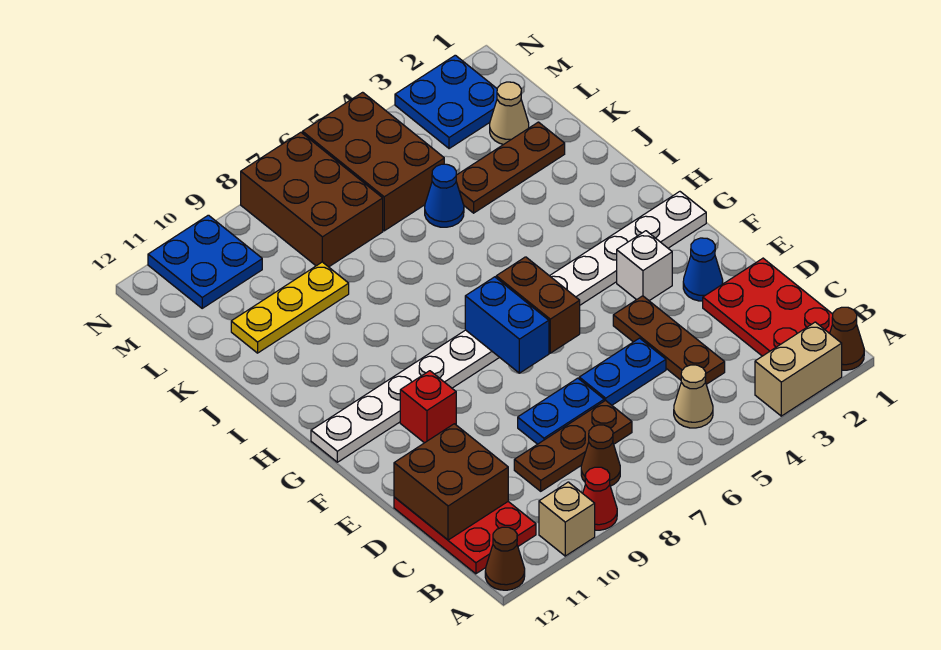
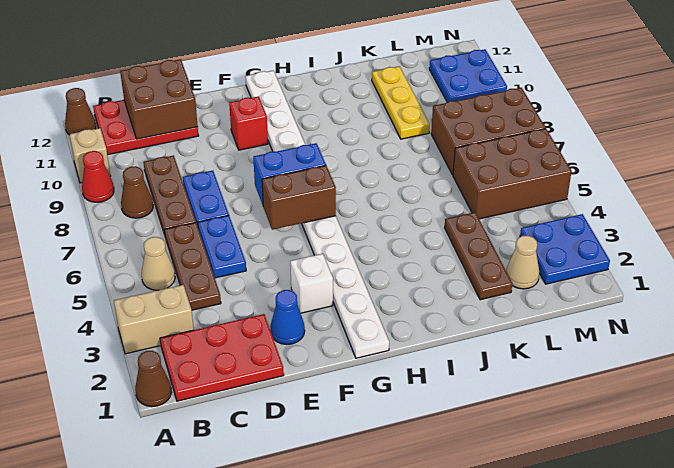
tan 1x2 brick [755,322,842,416] -> tan 1x2 brick turned to [114,285,194,354]
brown 1x3 plate [613,296,725,384] -> brown 1x3 plate turned to [164,223,221,310]
blue 1x1 cone [425,164,464,227] -> none

